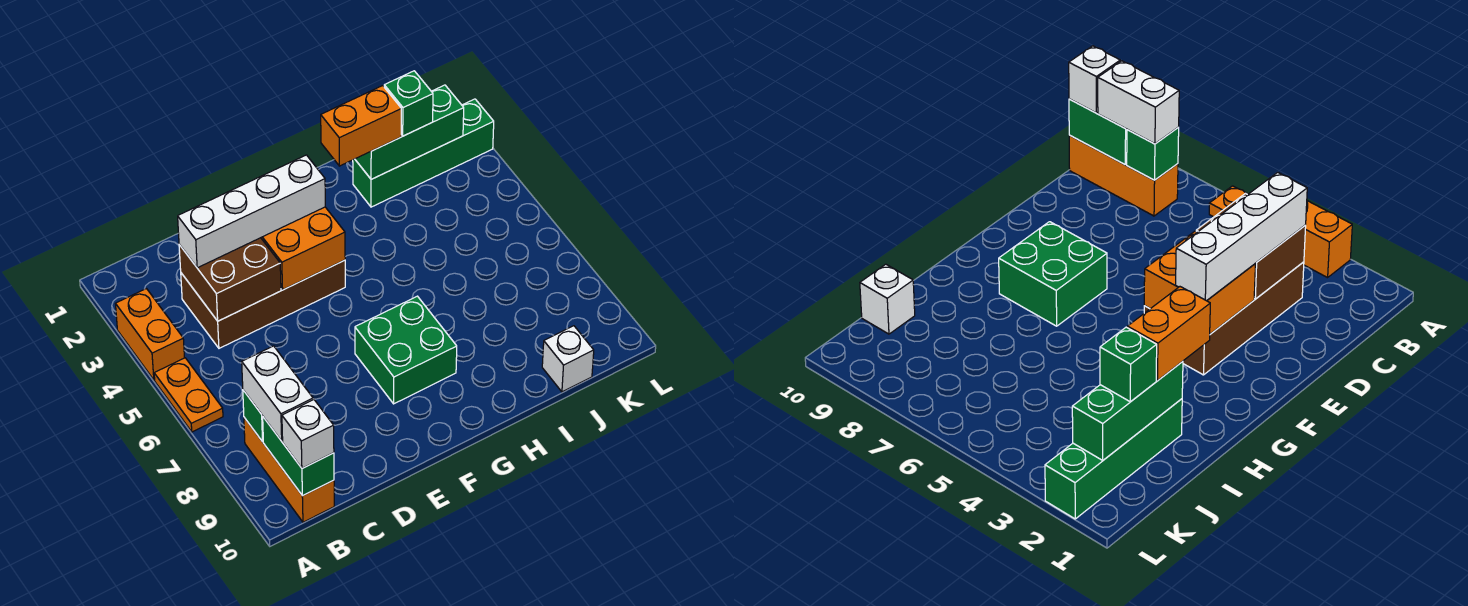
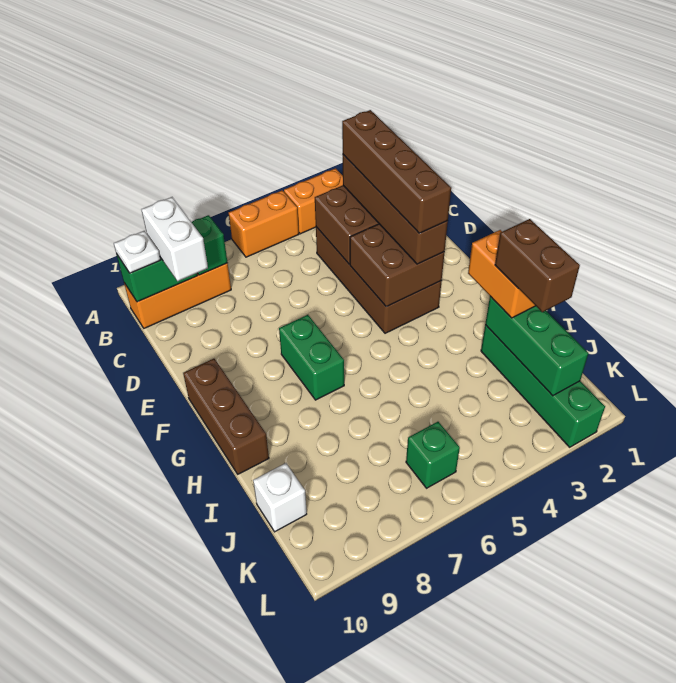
orange 1x2 plate [154,358,223,432] -> orange 1x2 brick [229,190,299,257]
white 1x2 brick [242,346,313,441] -> white 1x2 brick turned to [141,197,208,281]
white 1x1 brick [282,400,334,468] -> white 1x1 plate [114,231,160,273]
white 1x4 brick [178,155,325,268] -> brown 1x4 brick [343,155,448,264]
none -> brown 1x4 brick [342,110,451,233]
orange 2x2 brick [261,207,345,290] -> brown 2x2 brick [350,224,445,307]
green 2x2 brick [355,296,457,404] -> green 1x2 brick [279,315,344,400]
none -> brown 1x3 brick [183,359,269,474]
none -> brown 1x2 brick [495,219,580,312]
green 1x1 brick [384,71,433,136] -> green 1x1 brick moved to [406,422,460,488]

